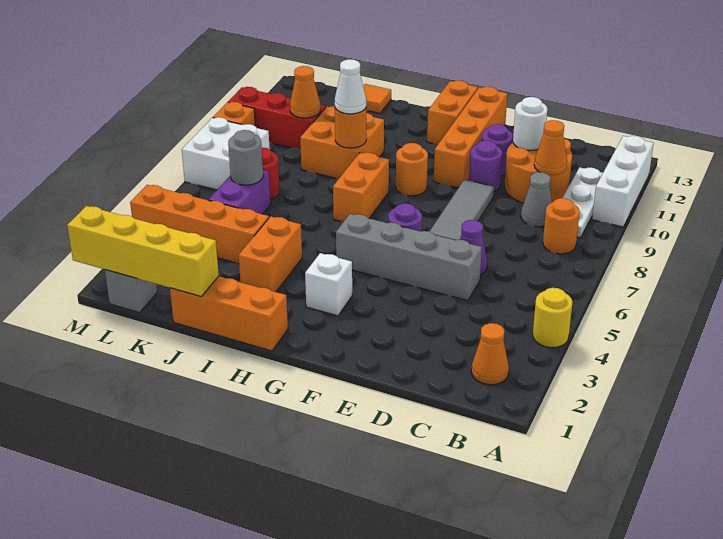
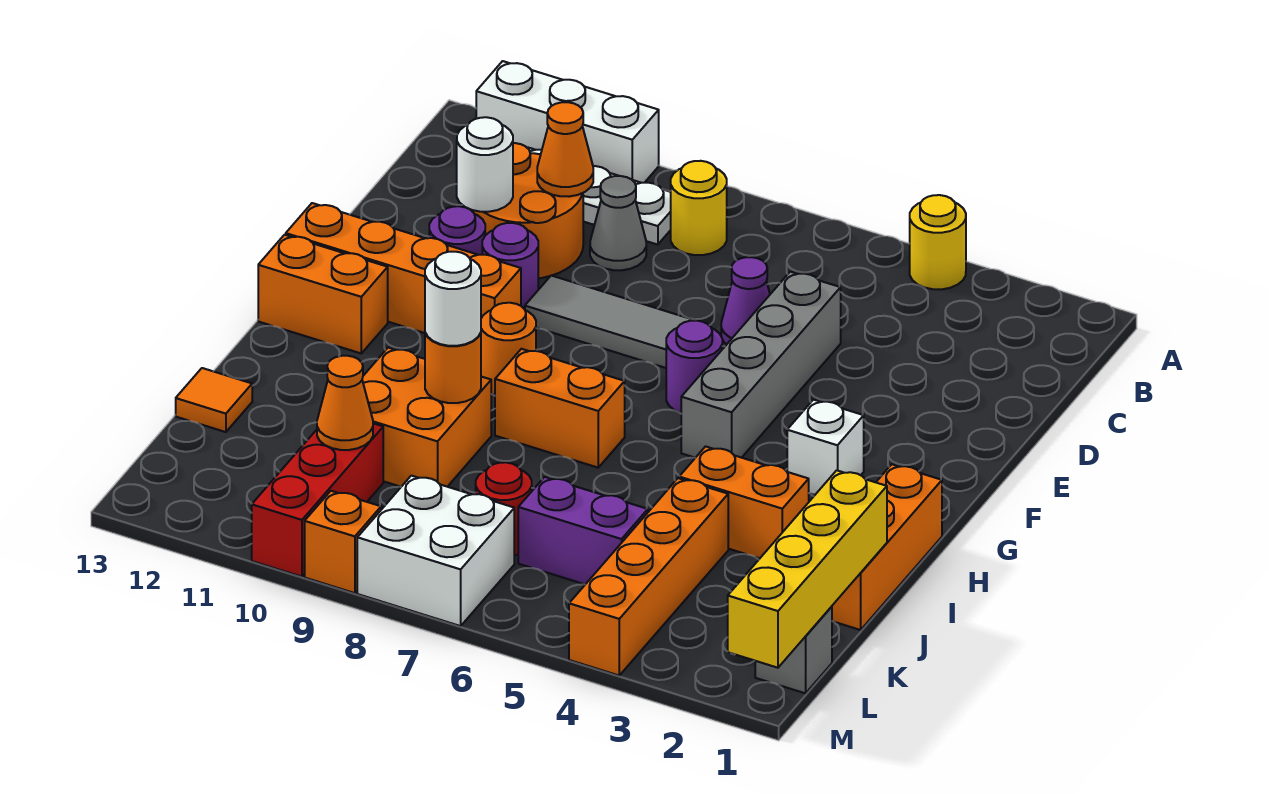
orange 1x1 cone [471,323,509,385] -> none
orange 1x1 round brick [543,198,580,254] -> yellow 1x1 round brick [671,161,727,255]
white 1x1 cone [335,59,366,114] -> white 1x1 round brick [425,252,481,346]
grey 1x1 round brick [228,130,263,185] -> none

